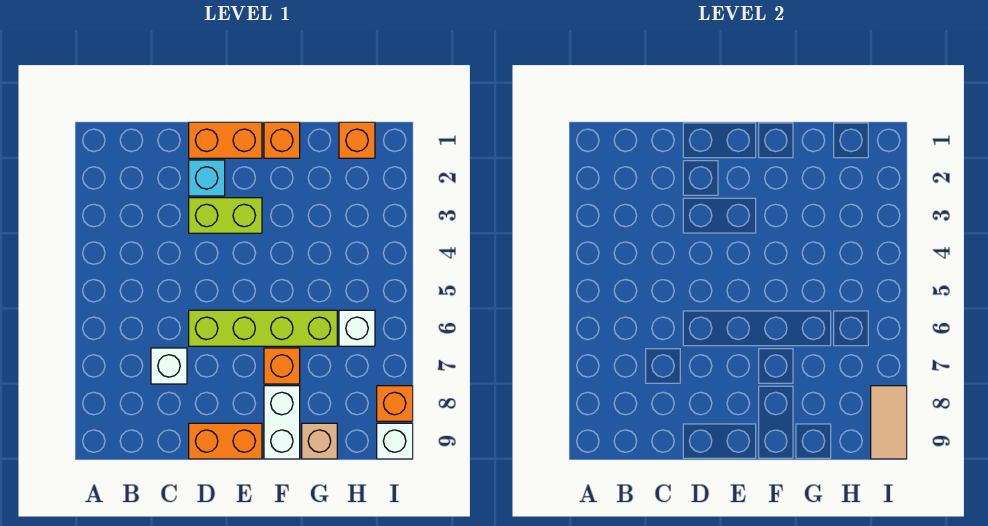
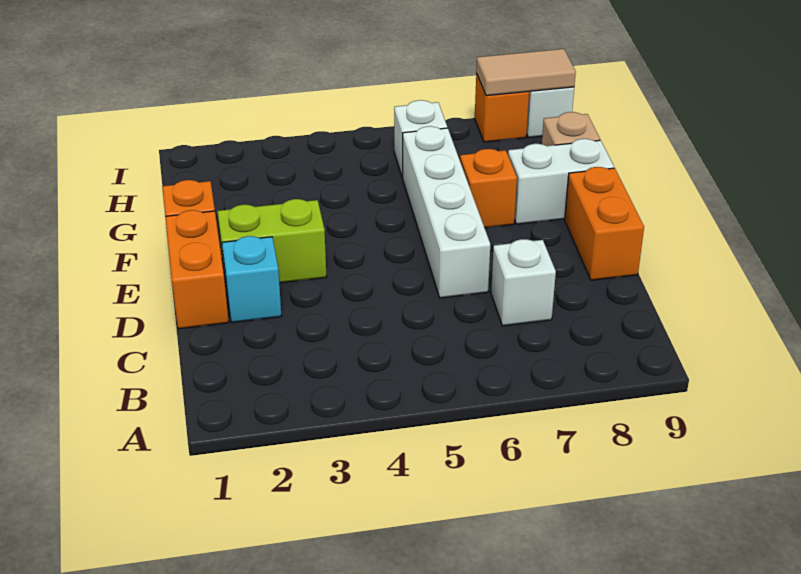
lime 1x2 brick [189,198,262,233] -> lime 1x2 brick turned to [217,199,326,283]
lime 1x4 brick [189,310,337,346] -> white 1x4 brick [403,126,490,298]
orange 1x1 brick [339,122,375,158] -> none

